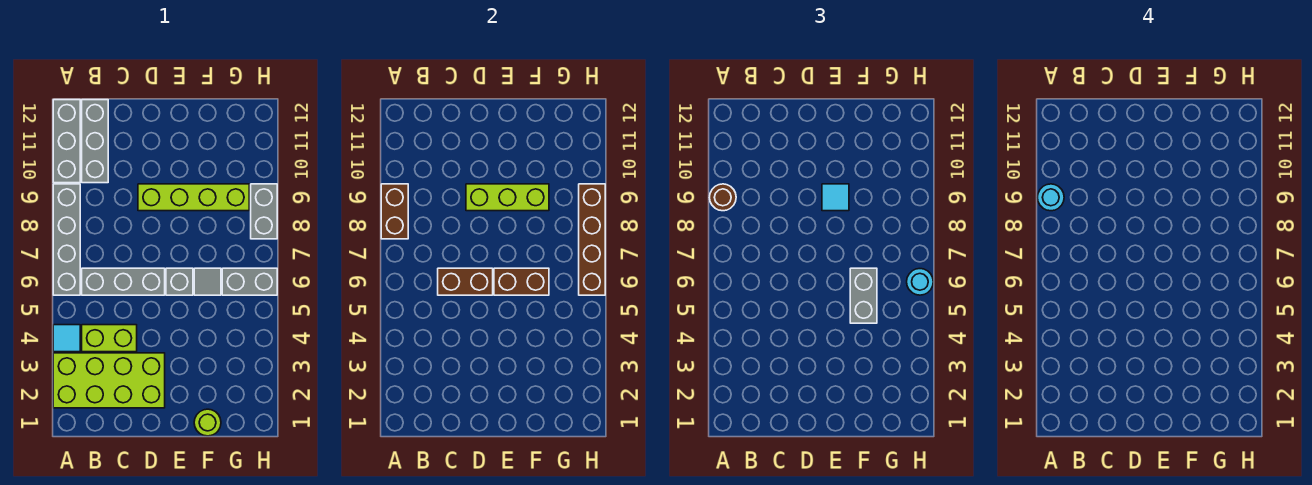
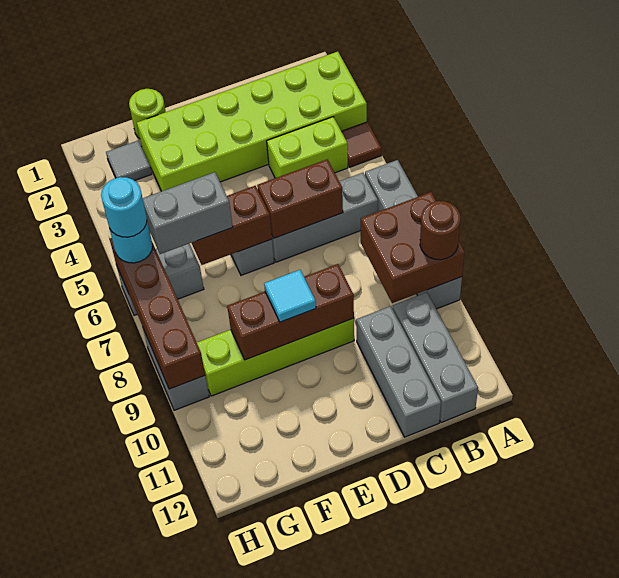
lime 2x4 brick [53,353,165,408] -> lime 2x6 brick [137,52,367,191]
cyan 1x1 tile [53,325,80,352] -> brown 1x1 tile [341,122,381,167]
brown 1x2 brick [381,184,408,239] -> brown 2x2 brick [361,192,465,303]
cyan 1x1 round brick [1038,184,1064,211] -> cyan 1x1 round brick moved to [101,177,147,237]
grey 1x3 brick [53,100,80,183] -> grey 1x3 brick moved to [356,306,441,437]
lime 1x3 brick [466,184,549,211] -> brown 1x3 brick [227,264,354,360]
grey 1x2 brick [850,268,877,323] -> grey 1x2 brick turned to [143,172,233,254]
grey 1x1 tile [194,268,221,295] -> grey 1x1 tile moved to [106,141,152,181]

